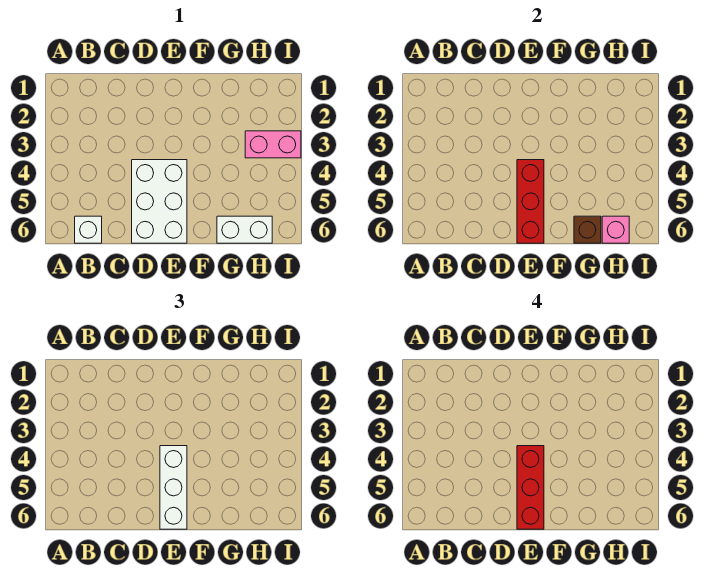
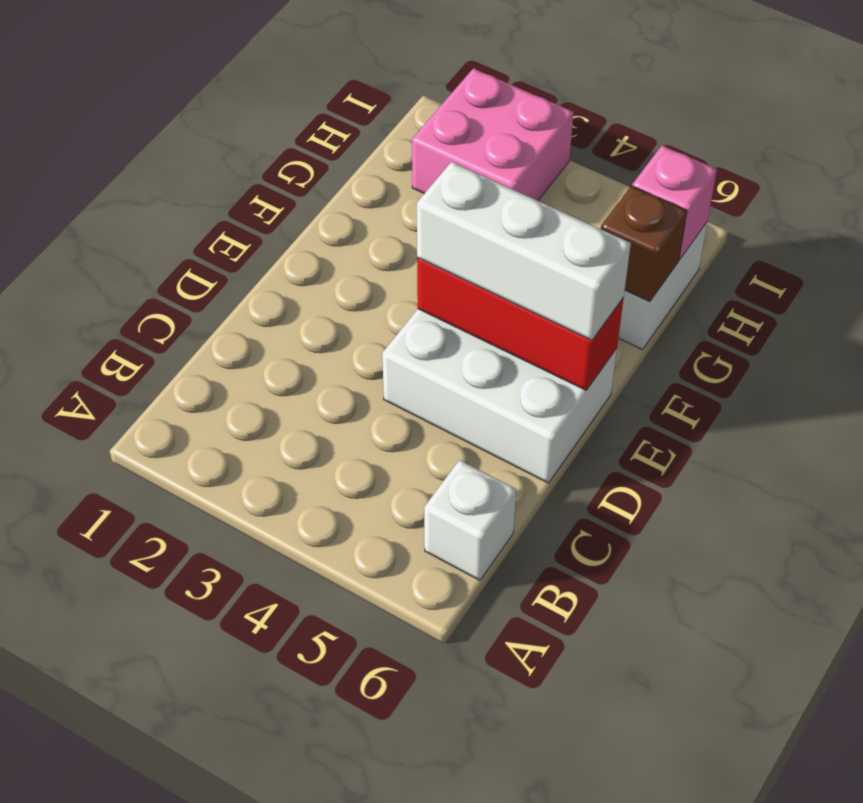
red 1x3 brick [517,446,544,529] -> none
pink 1x2 brick [245,131,301,158] -> pink 2x2 brick [412,68,574,201]

